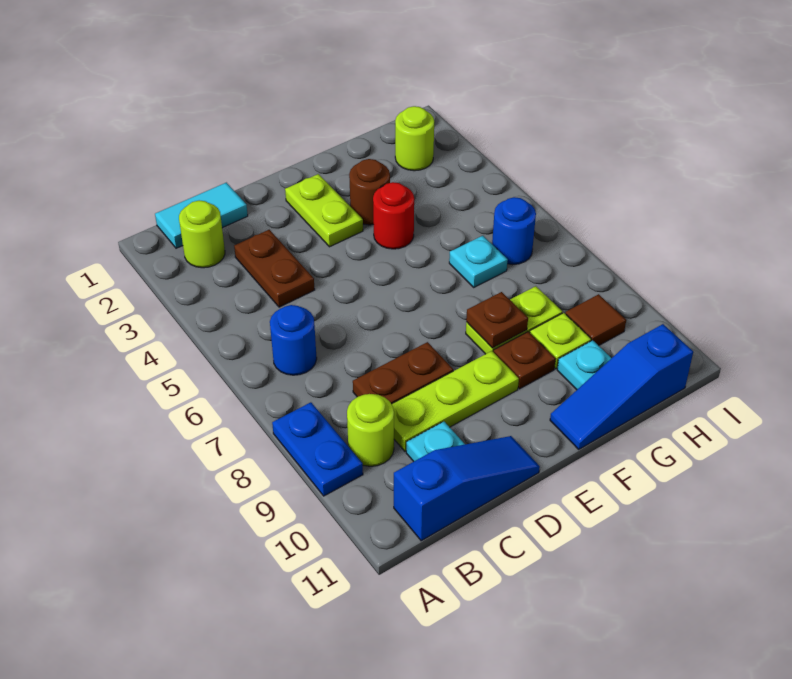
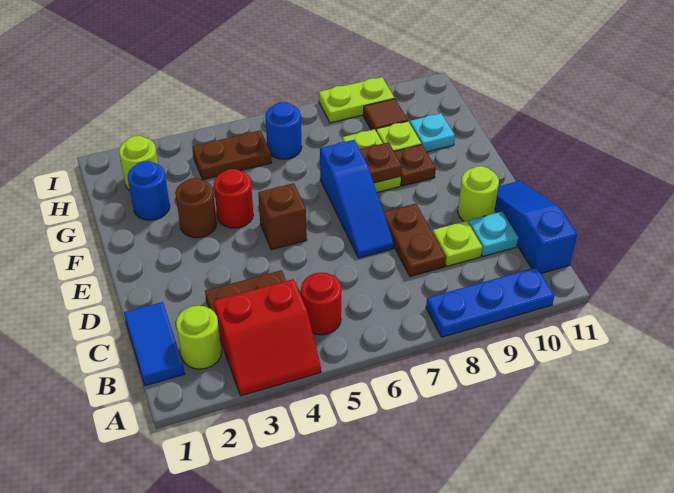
none -> red 2x2 slope [214,279,321,396]
blue 1x2 plate [272,402,363,496] -> blue 1x3 plate [426,267,554,337]
cyan 1x2 tile [155,183,248,248] -> blue 1x2 tile [124,302,185,386]
none -> red 1x1 round brick [301,273,342,335]
blue 1x1 round brick [270,305,317,375] -> blue 1x1 round brick moved to [128,161,170,220]
lime 1x1 round brick [347,394,394,466] -> lime 1x1 round brick moved to [458,166,499,222]
lime 1x3 plate [392,351,519,451] -> lime 1x1 plate [433,221,482,266]
lime 1x2 plate [285,174,363,247] -> lime 1x2 plate moved to [319,77,394,123]
none -> brown 1x1 brick [258,183,307,250]
blue 1x3 slope [550,324,693,449] -> blue 1x3 slope moved to [320,140,394,258]
cyan 1x1 plate [449,236,508,287] -> none
none -> brown 1x2 plate [192,130,272,180]

